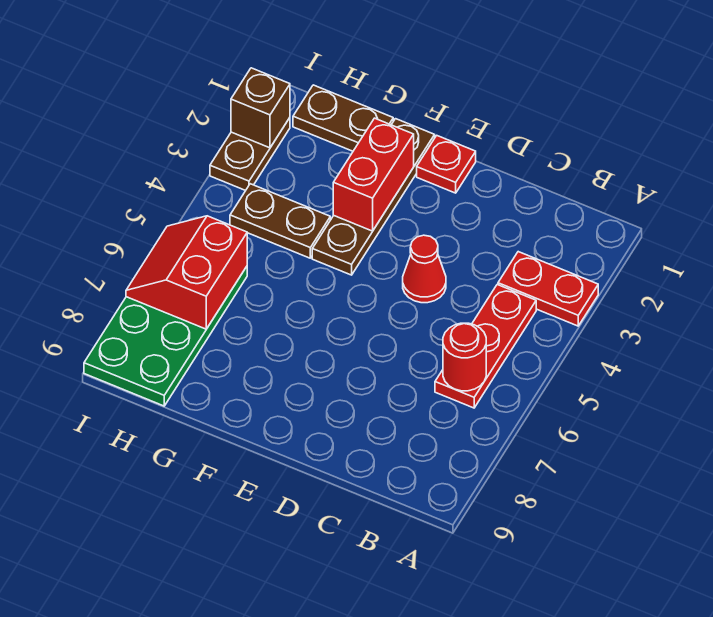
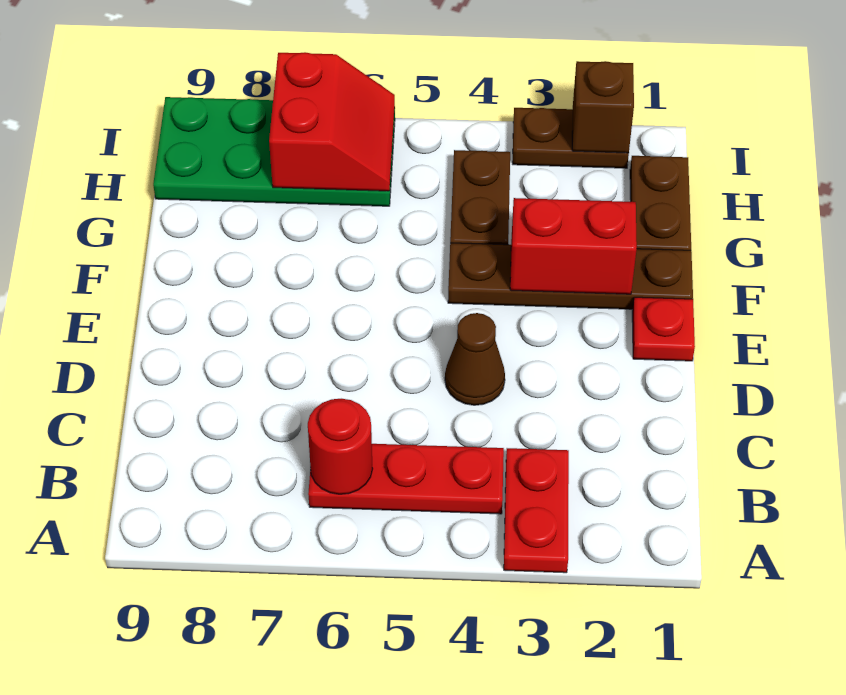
red 1x1 cone [403,235,446,303] -> brown 1x1 cone [445,313,505,405]
red 2x2 slope [126,216,247,329] -> red 2x2 slope turned to [269,52,395,191]

